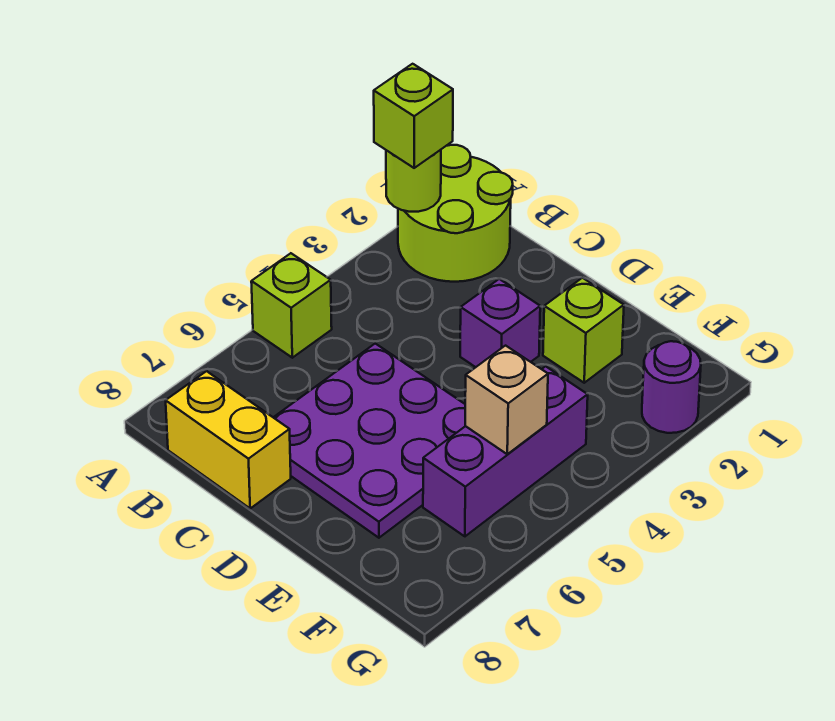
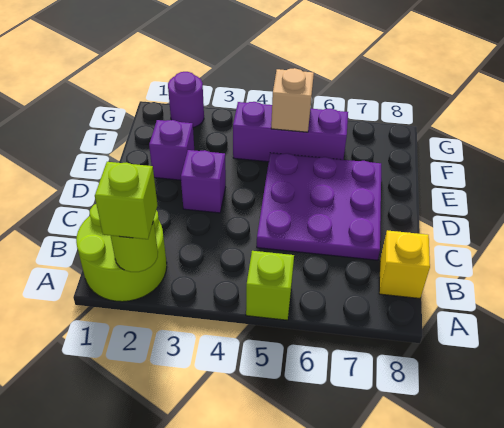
yellow 1x2 brick [166,371,291,508] -> yellow 1x1 brick [379,230,430,299]
lime 1x1 brick [543,278,624,383] -> purple 1x1 brick [149,120,194,180]

